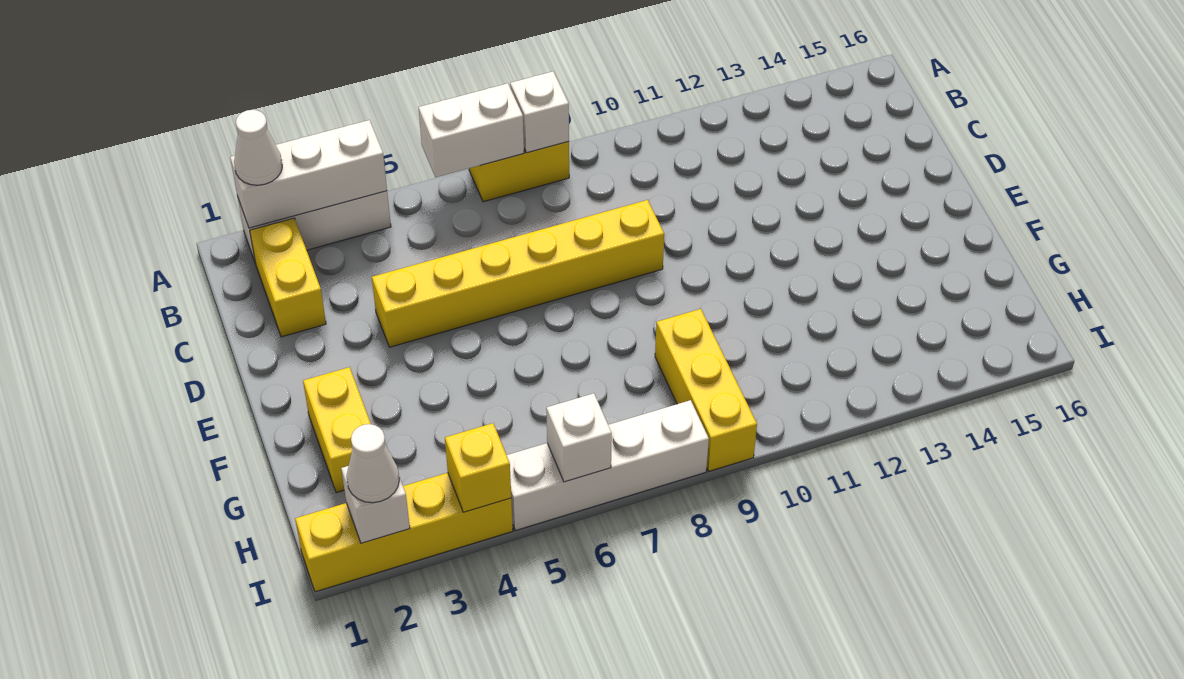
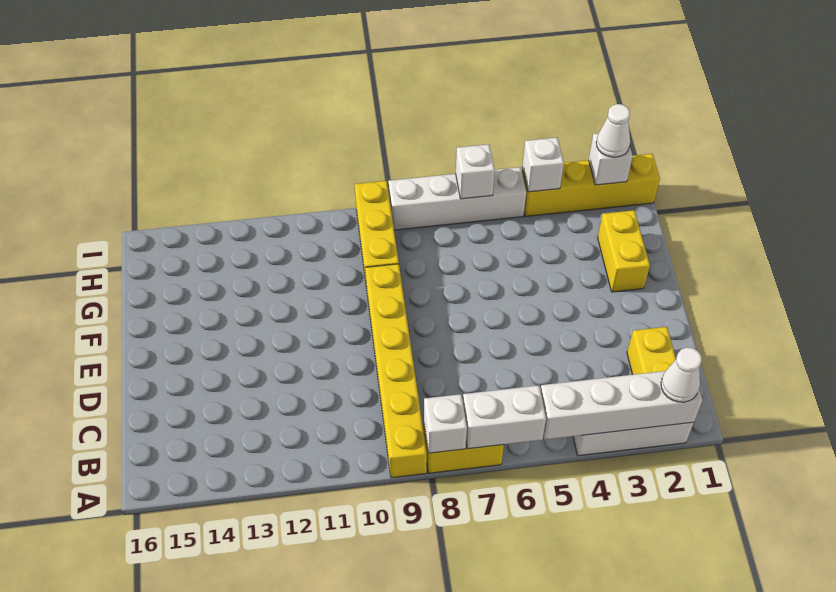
white 1x3 brick [230,120,387,228] -> white 1x4 brick [540,371,702,440]
yellow 1x6 brick [372,200,664,347] -> yellow 1x6 brick turned to [365,264,427,478]
yellow 1x1 brick [445,423,511,512] -> white 1x1 brick [522,138,564,192]

